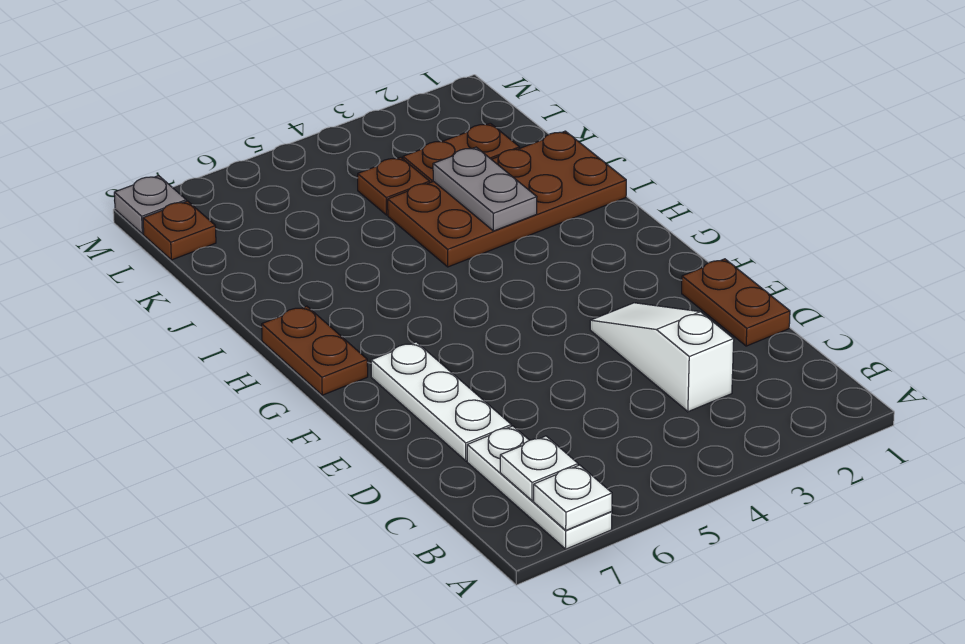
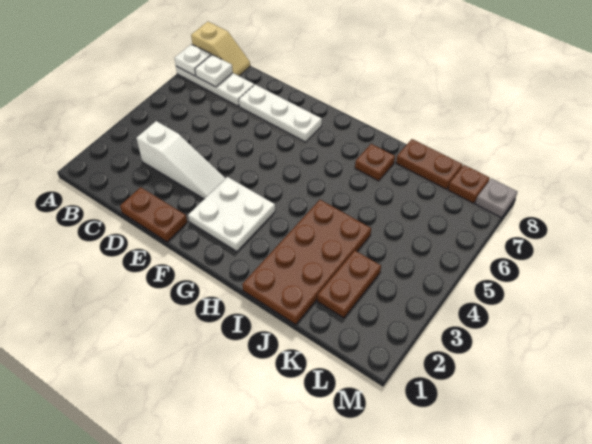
none -> tan 1x2 slope [191,22,250,76]
none -> white 2x2 plate [188,177,275,251]
brown 1x2 plate [262,306,368,395] -> brown 1x2 plate moved to [396,139,463,189]
grey 1x2 plate [433,147,537,231] -> none
brown 1x1 plate [358,157,430,215] -> brown 1x1 plate moved to [355,144,395,181]

